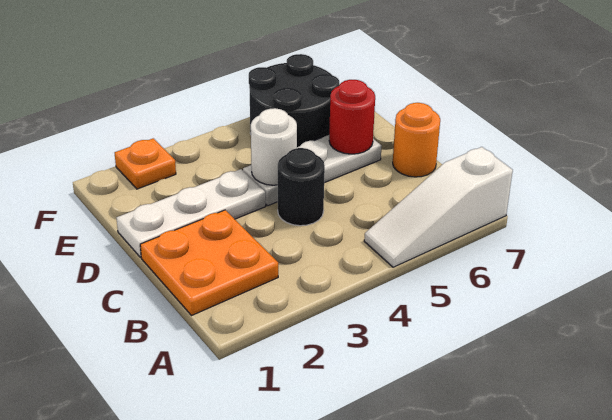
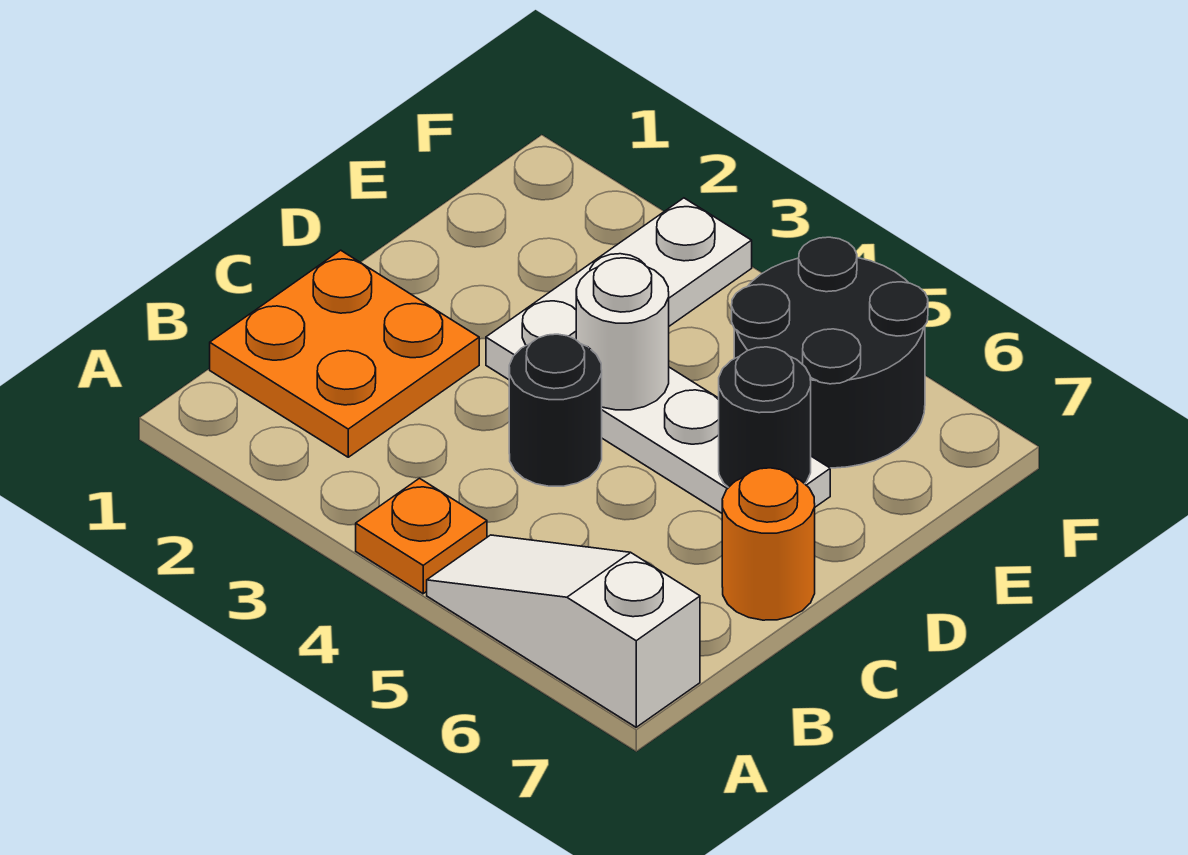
white 1x3 plate [116,169,266,258] -> white 1x3 plate turned to [486,198,752,380]
red 1x1 round brick [329,80,375,154] -> black 1x1 round brick [719,347,811,487]
orange 1x1 plate [115,138,176,189] -> orange 1x1 plate moved to [356,478,487,594]

